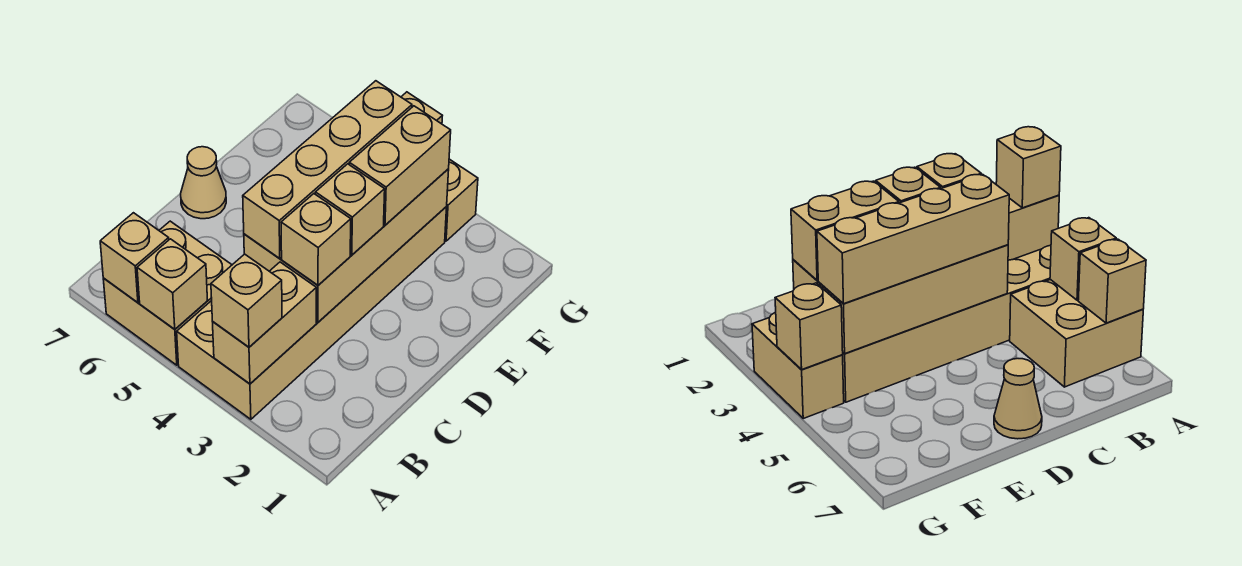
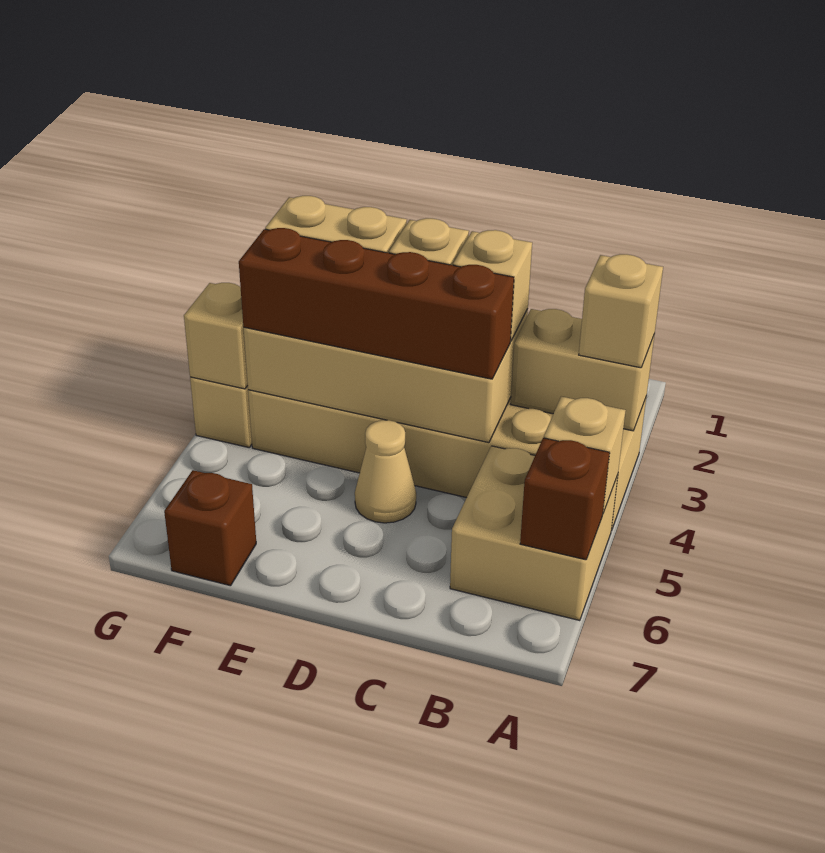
tan 1x1 brick [100,213,169,303] -> brown 1x1 brick [520,438,609,560]
tan 1x4 brick [243,81,412,259] -> brown 1x4 brick [239,228,514,379]
tan 1x1 cone [181,147,226,219] -> tan 1x1 cone moved to [355,420,416,523]
none -> brown 1x1 brick [164,470,256,586]

